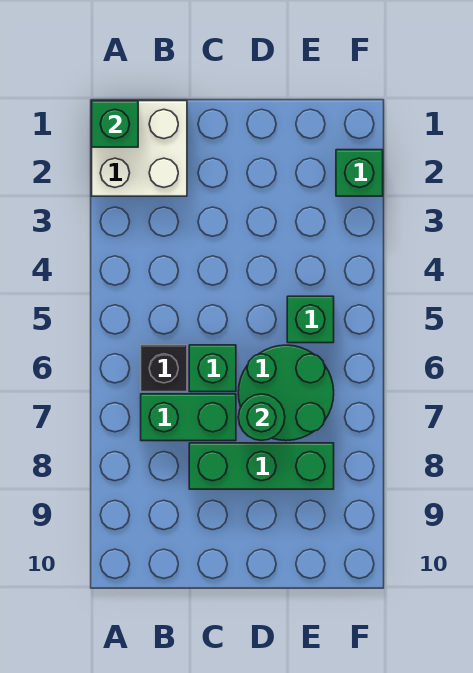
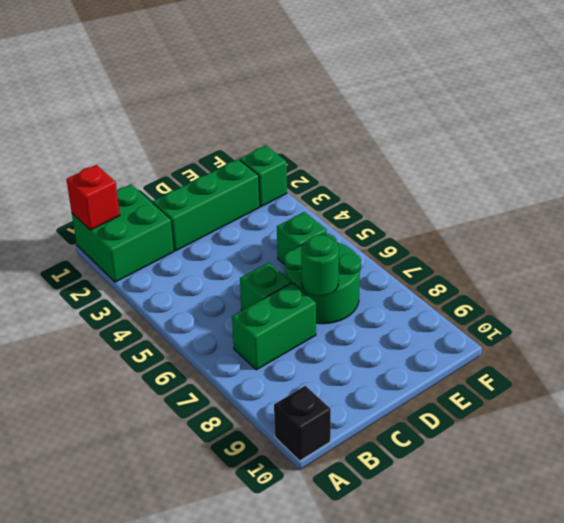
white 2x2 brick [92,101,187,196] -> green 2x2 brick [72,184,174,282]
green 1x1 brick [92,101,138,147] -> red 1x1 brick [66,165,120,230]
black 1x1 brick [141,345,187,392] -> black 1x1 brick moved to [274,386,331,461]
green 1x3 brick [189,443,334,489] -> green 1x3 brick moved to [153,159,260,251]

